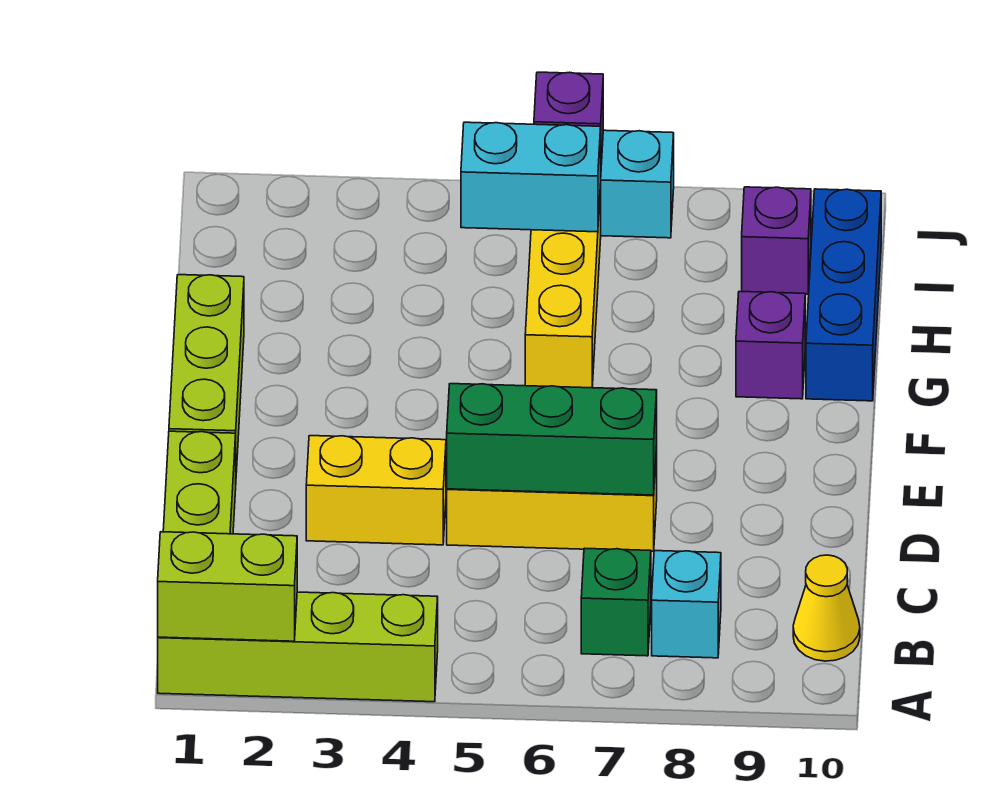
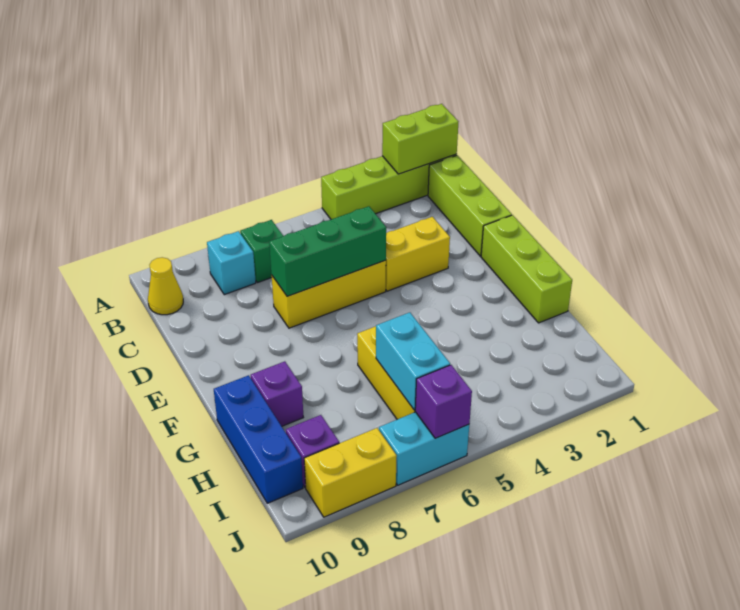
cyan 1x2 brick [461,122,601,232] -> cyan 1x2 brick turned to [376,312,450,410]
none -> yellow 1x2 brick [304,428,397,517]

